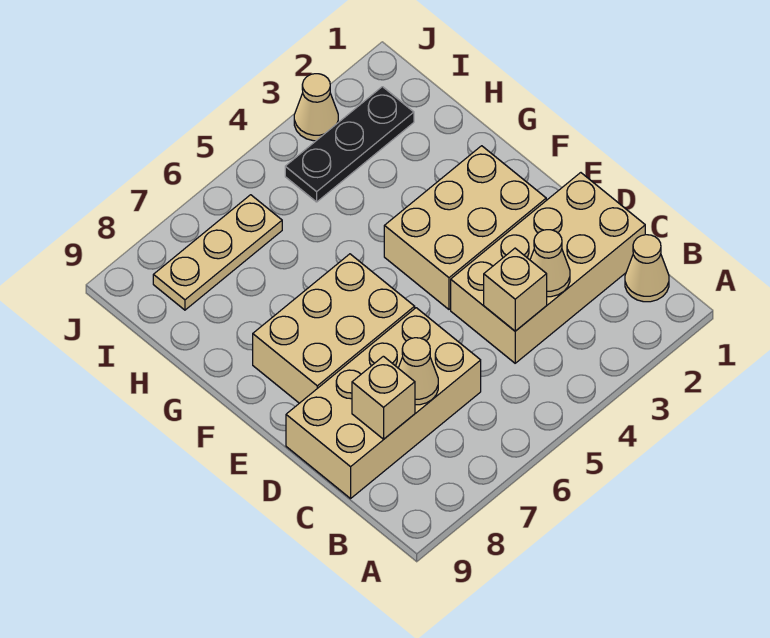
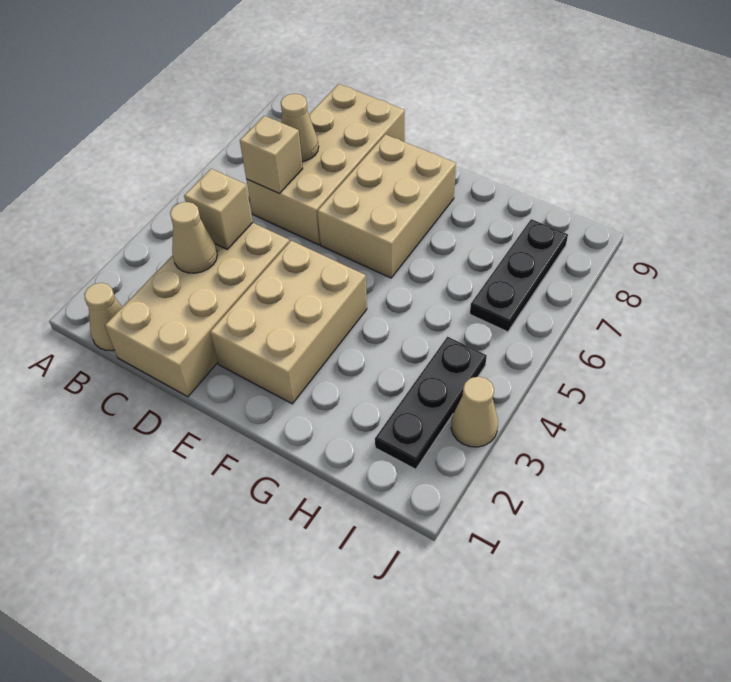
tan 1x1 brick [352,356,415,439] -> tan 1x1 brick moved to [240,116,303,193]
tan 1x3 plate [153,195,282,310] -> black 1x3 plate [470,219,568,332]

